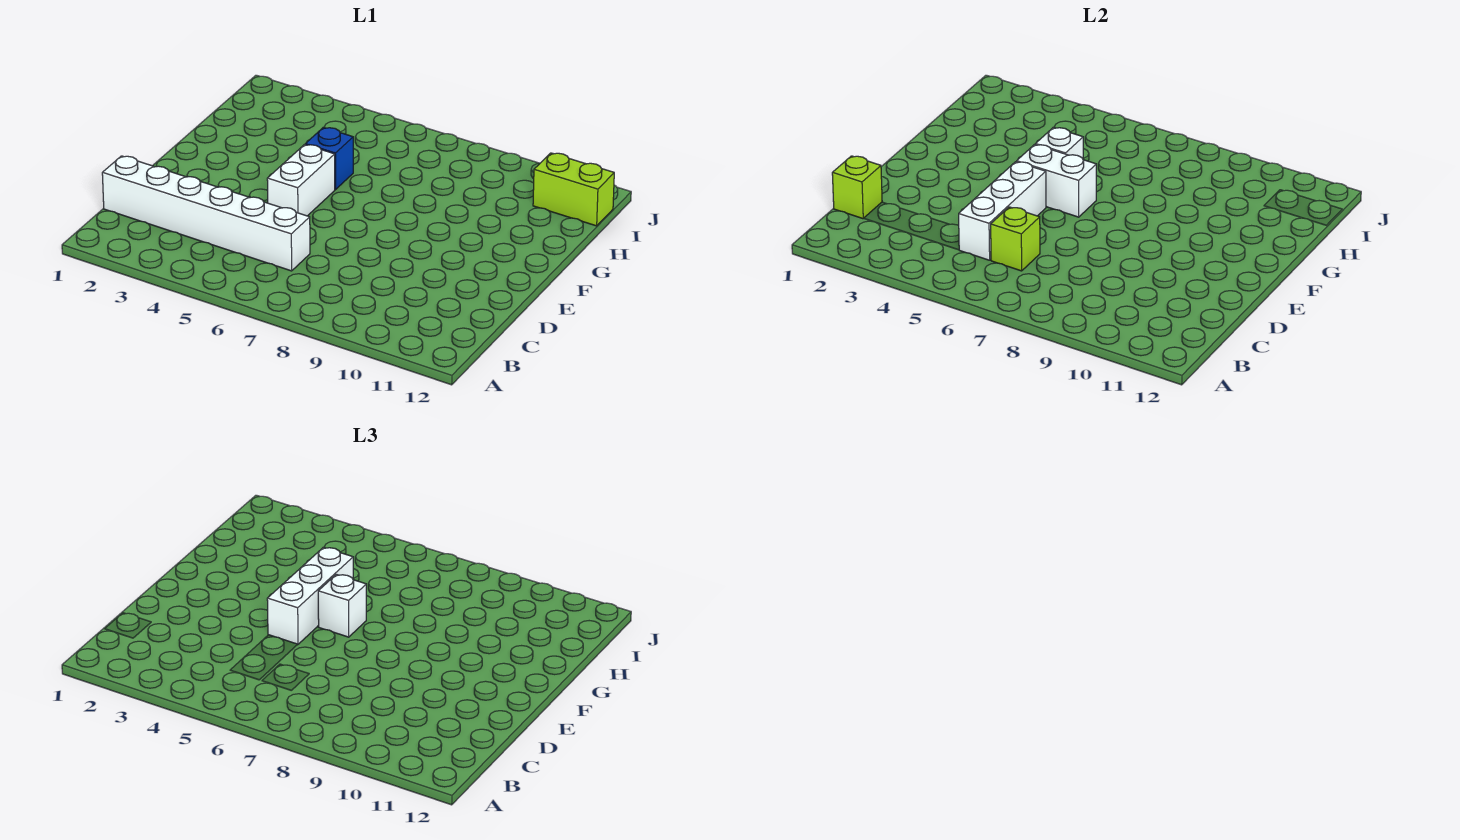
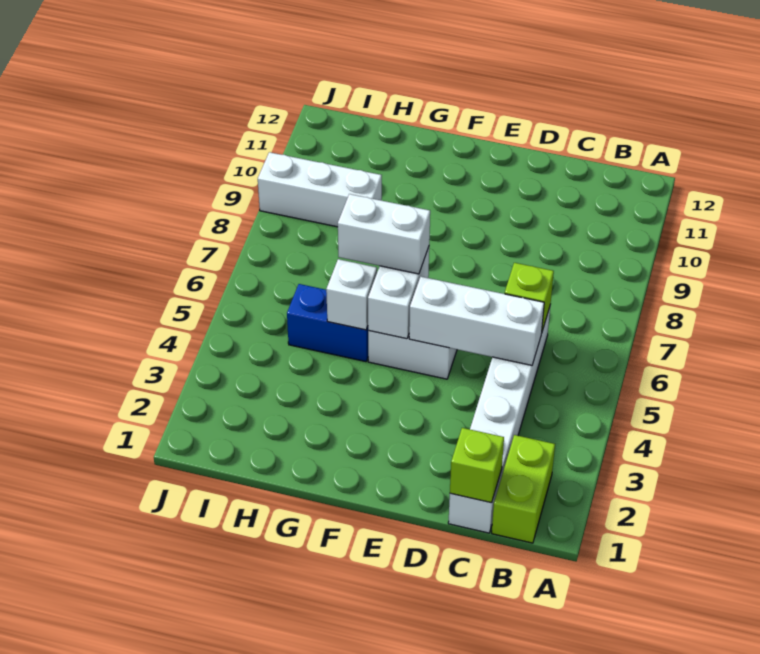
white 1x3 brick [267,547,353,644] -> white 1x3 brick moved to [258,152,382,227]
white 1x1 brick [318,574,366,637] -> white 1x2 brick [338,194,430,274]
blue 1x1 brick [306,127,353,189] -> blue 1x2 brick [287,284,369,362]
lime 1x2 brick [533,153,614,226] -> lime 1x2 brick moved to [492,435,555,543]

